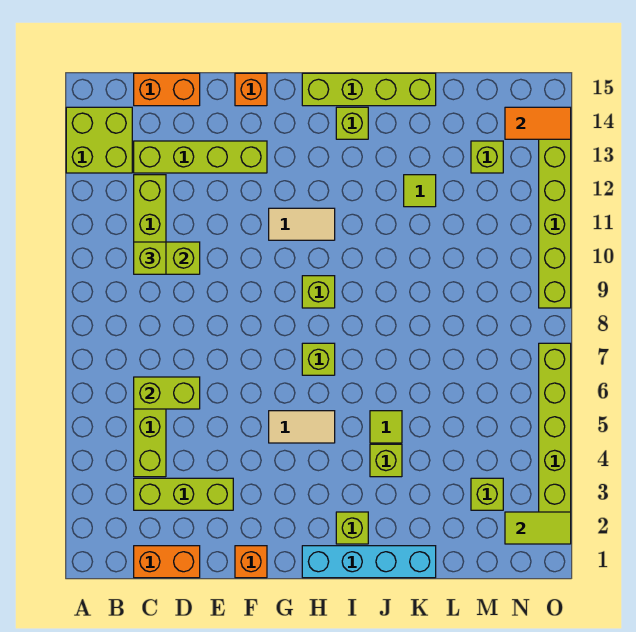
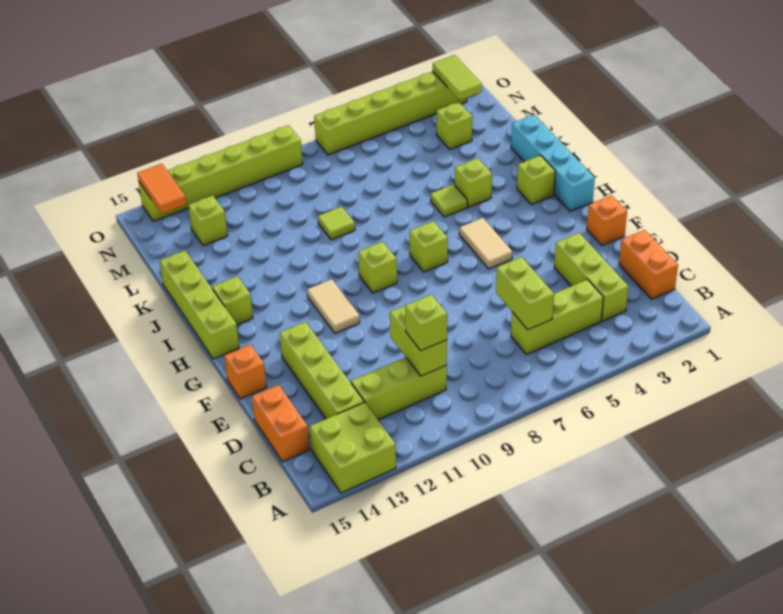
lime 1x1 tile [404,175,436,207] -> lime 1x1 tile moved to [318,207,355,240]

